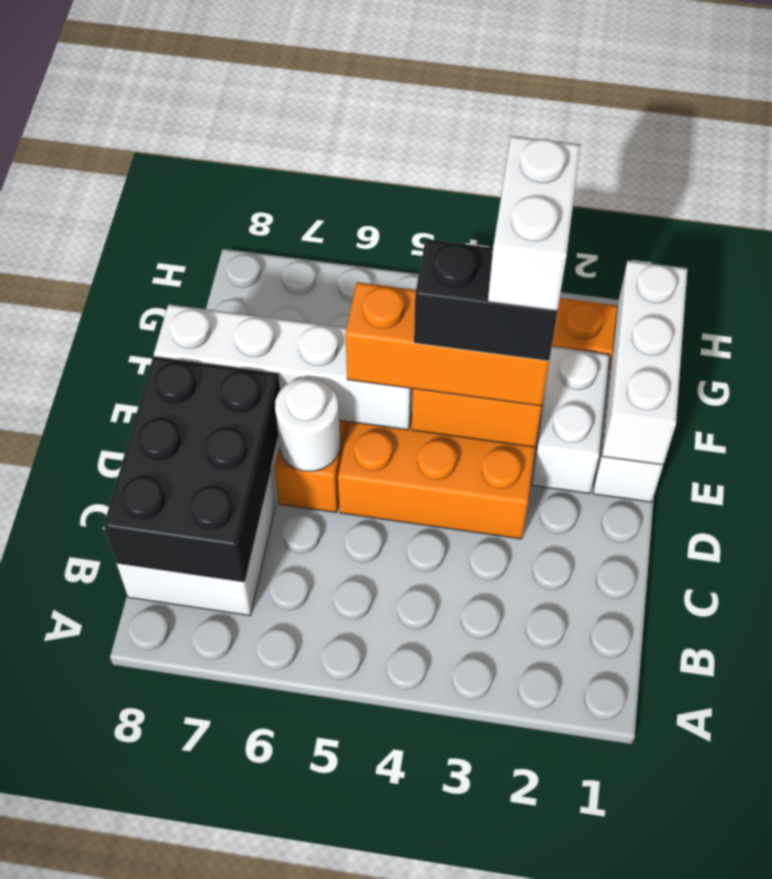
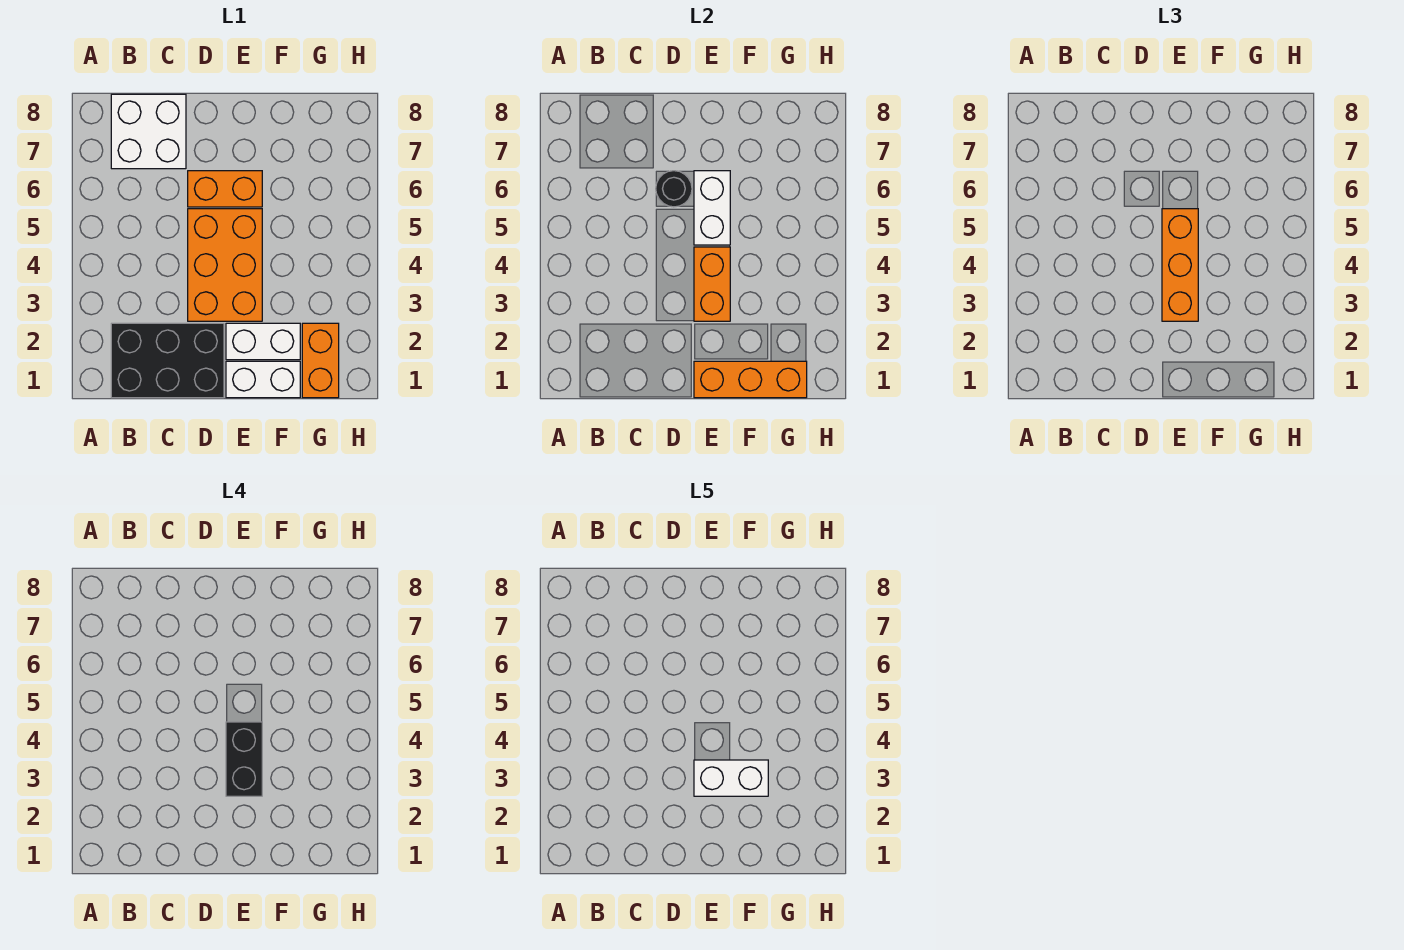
black 2x3 brick [104,357,280,582] -> black 2x3 brick moved to [111,323,224,398]
white 1x1 round brick [275,378,340,471] -> black 1x1 round brick [656,171,692,207]
white 1x3 brick [602,261,687,465] -> orange 1x3 brick [694,361,807,398]
white 1x4 brick [154,304,413,430] -> white 1x2 brick [694,171,730,245]

